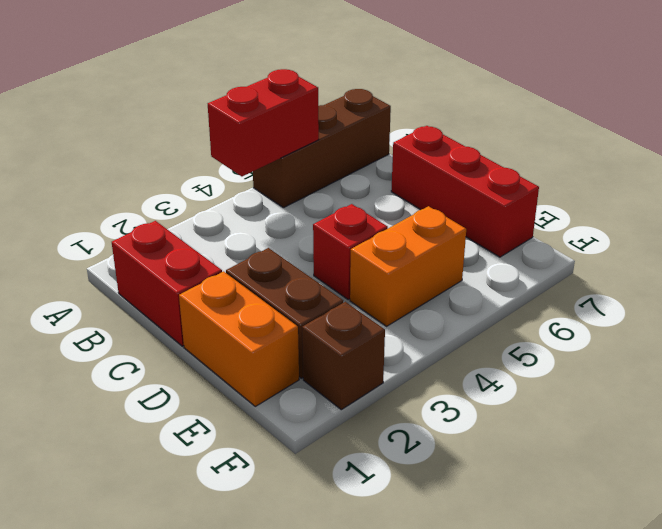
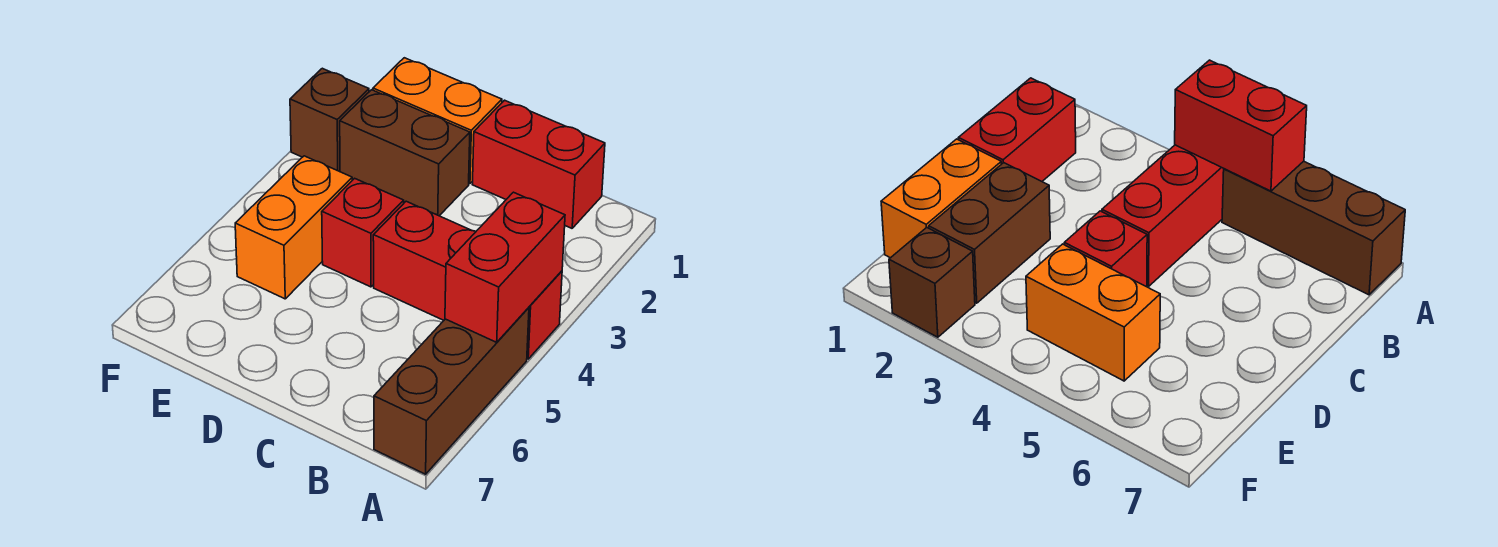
red 1x3 brick [391,126,539,257] -> red 1x3 brick moved to [373,201,562,359]

